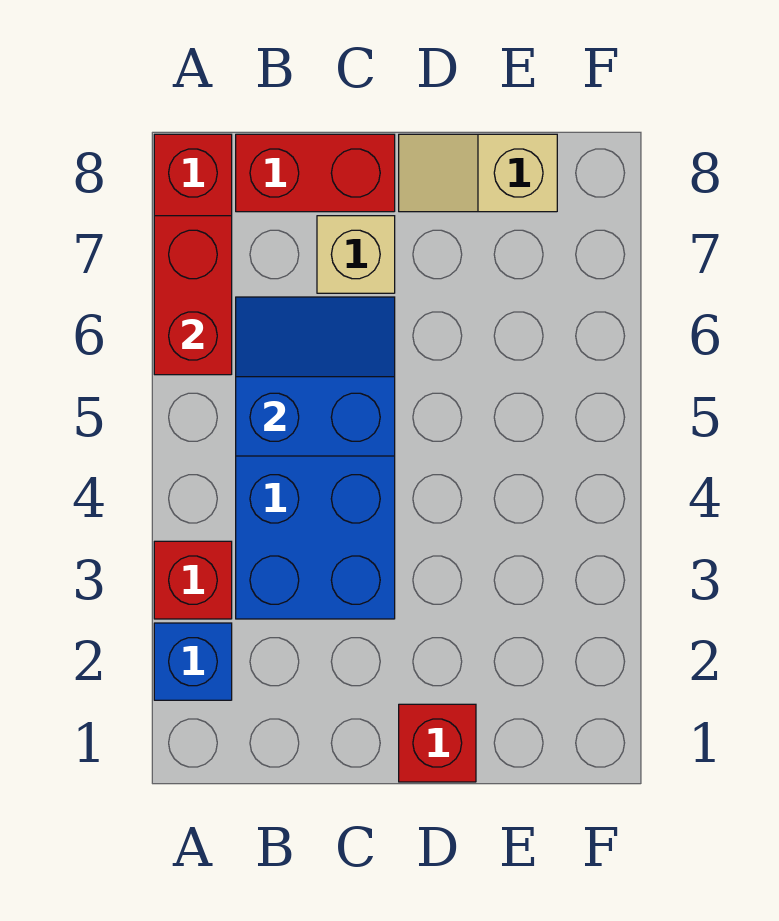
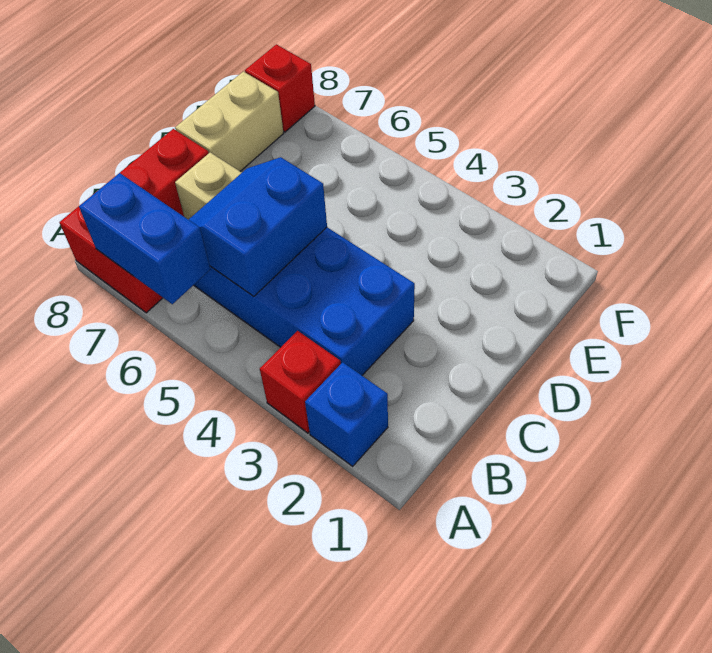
red 1x2 brick [154,216,232,375] -> blue 1x2 brick [79,173,211,304]
red 1x1 brick [399,704,476,782] -> red 1x1 brick moved to [245,44,315,132]
tan 1x2 slope [399,134,557,212] -> tan 1x2 brick [175,71,284,171]

